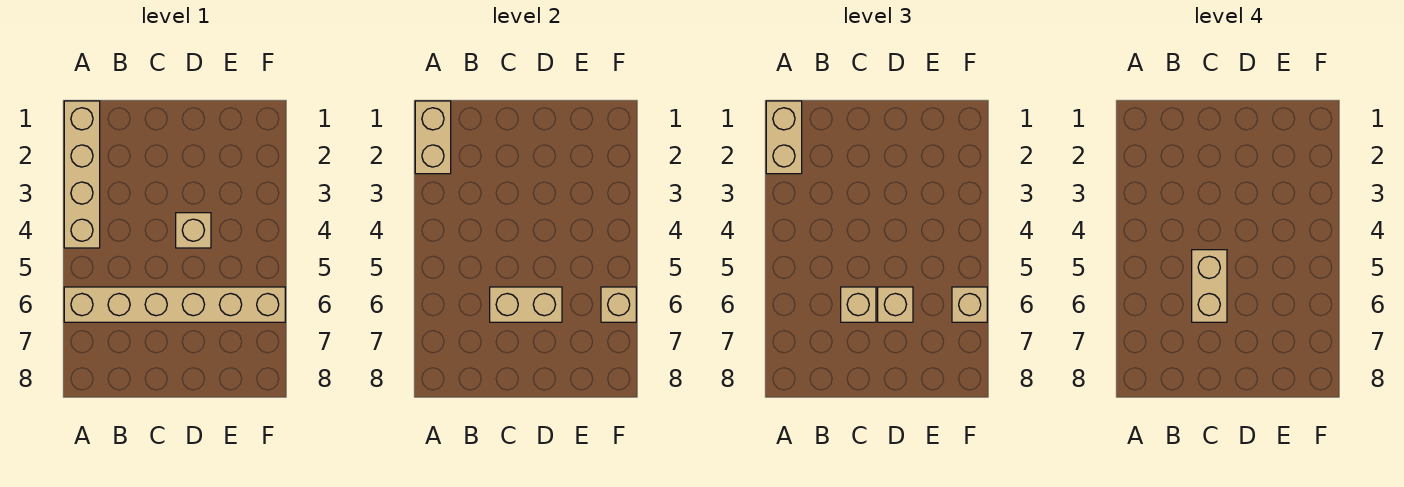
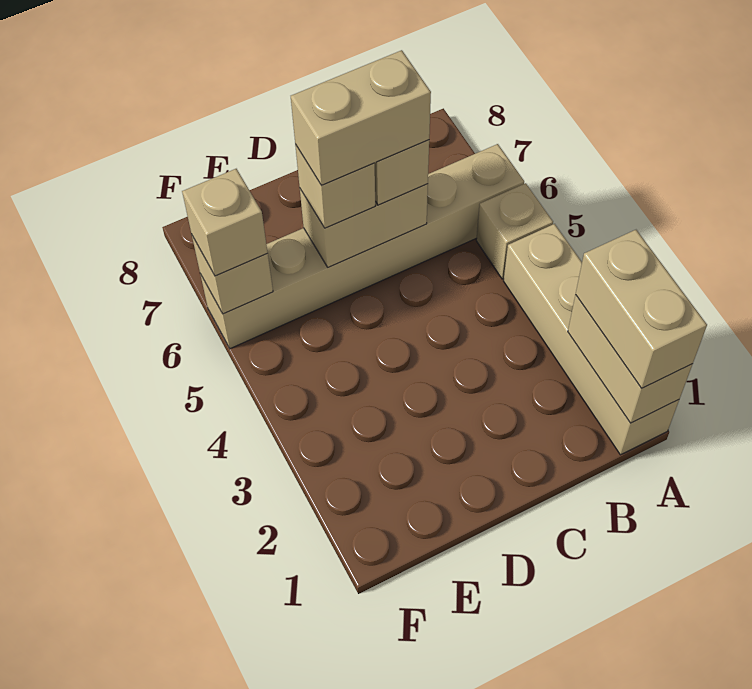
tan 1x2 brick [1192,250,1227,322] -> tan 1x2 brick turned to [291,50,431,185]
tan 1x1 brick [176,213,211,248] -> tan 1x1 brick moved to [476,183,553,279]

